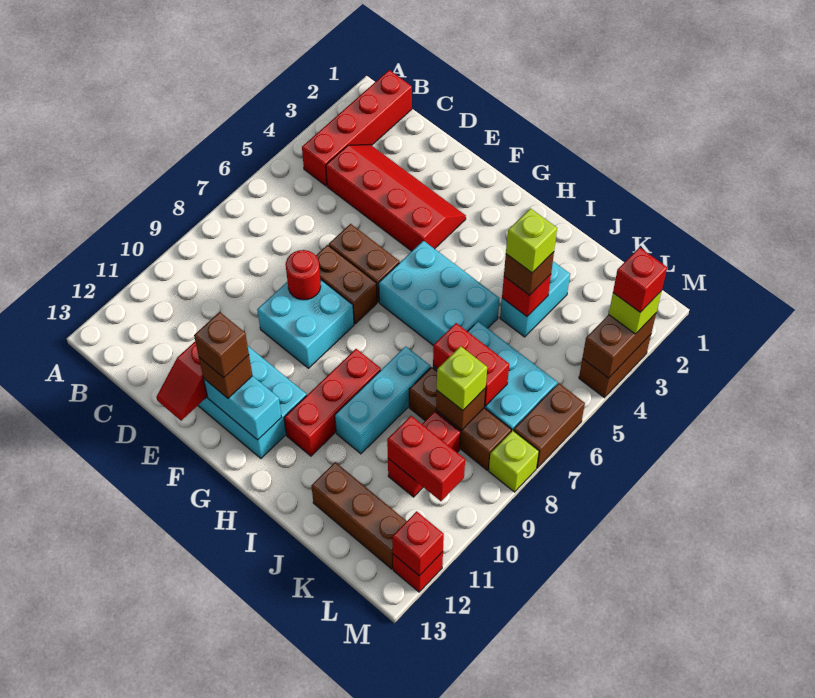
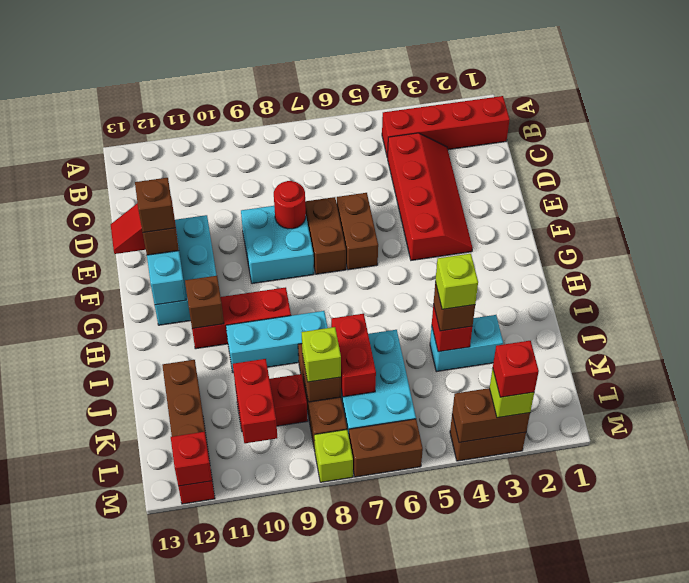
cyan 2x3 brick [379,241,499,345] -> none
none -> brown 1x1 brick [185,276,224,329]

